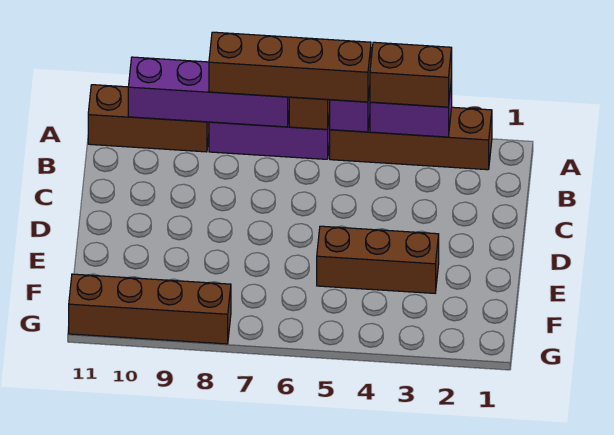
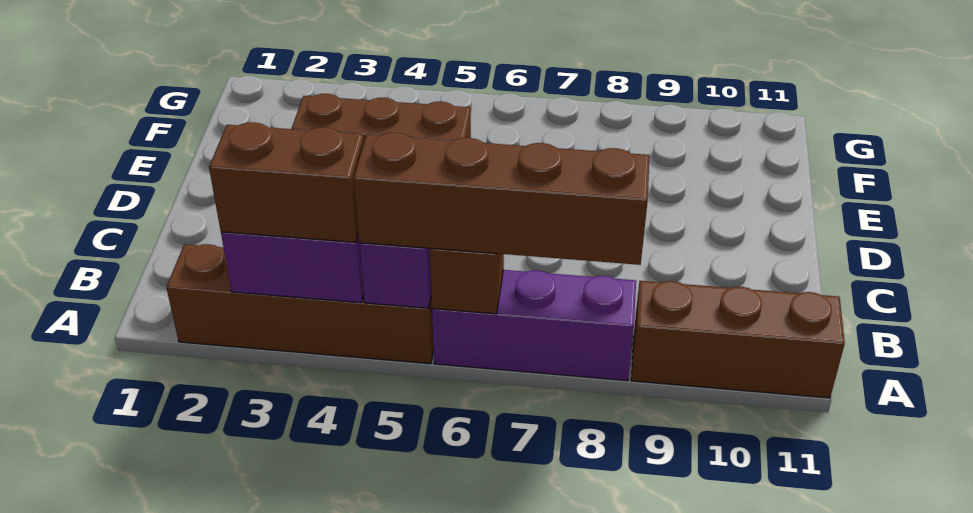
purple 1x4 brick [128,57,289,127] -> none
brown 1x4 brick [69,274,231,344] -> none

